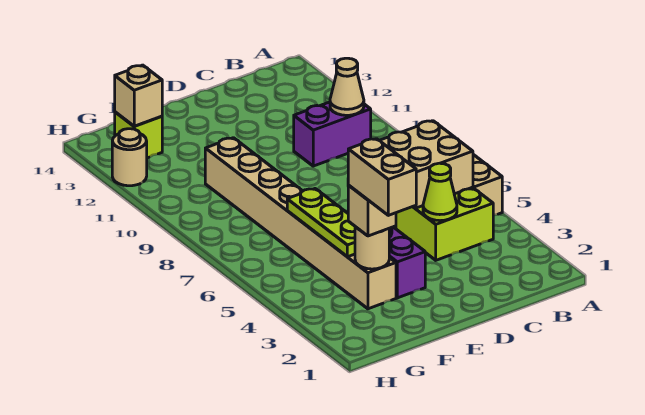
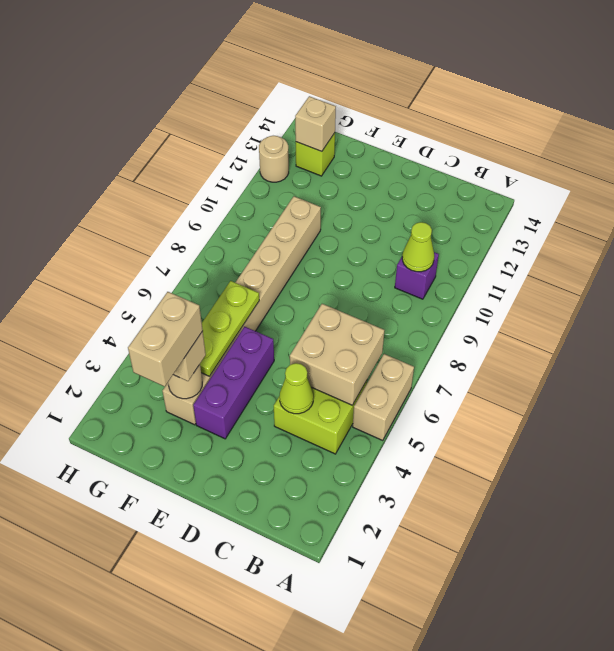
purple 1x2 brick [294,102,371,166] -> purple 1x1 brick [395,252,439,299]
tan 1x1 cone [330,58,364,115] -> lime 1x1 cone [402,222,434,272]

